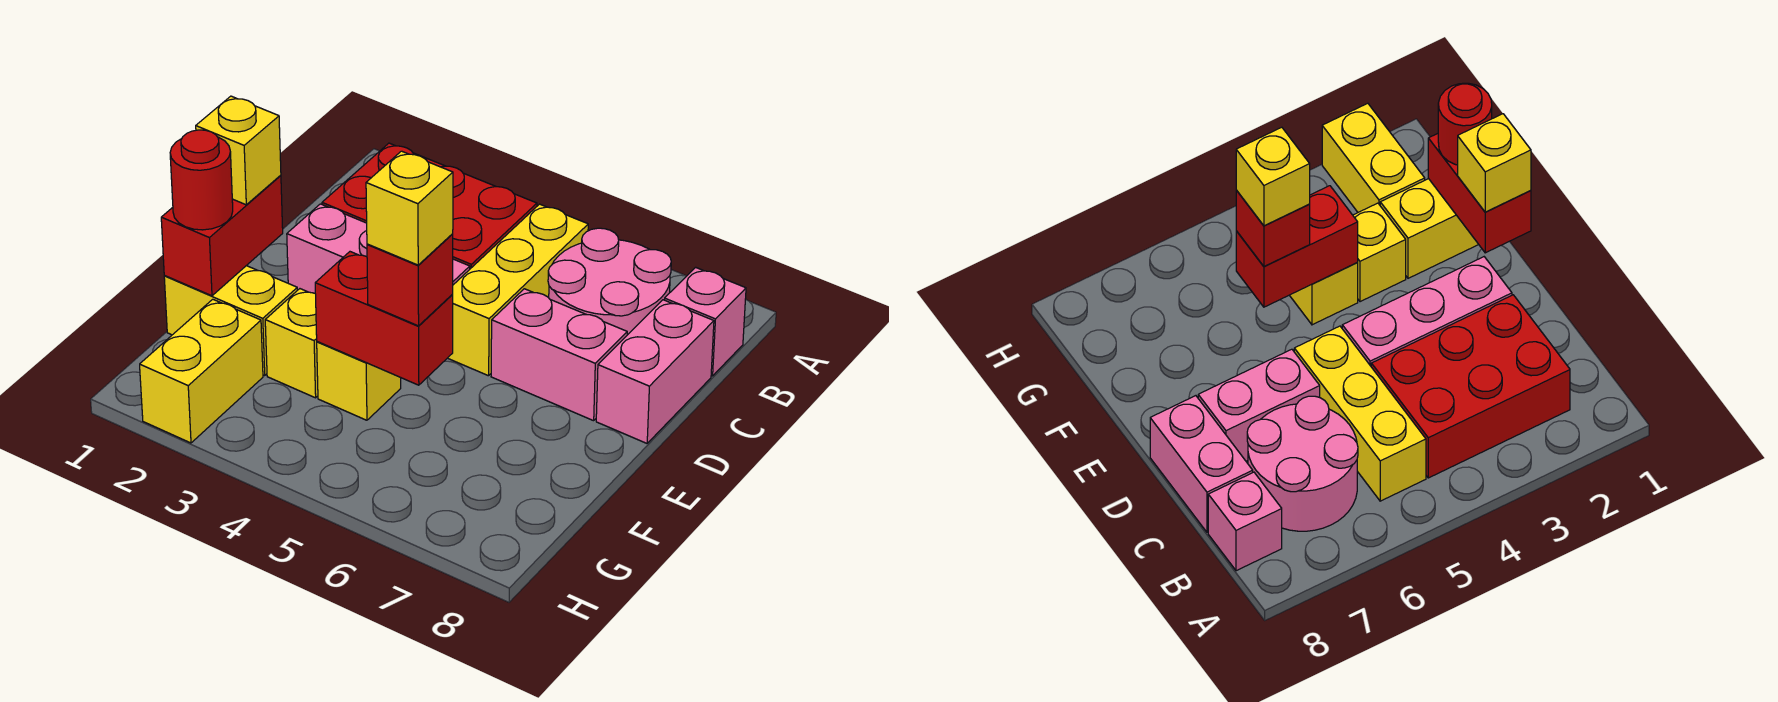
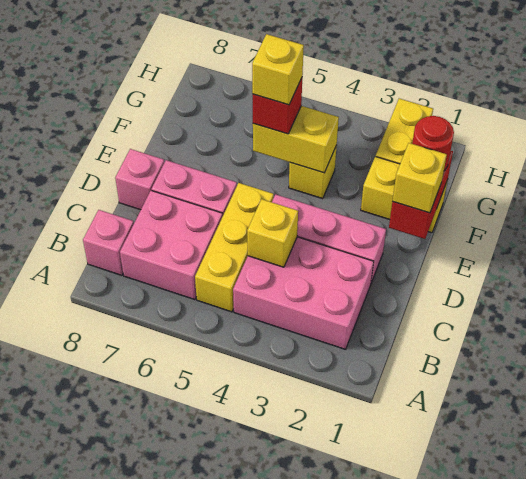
red 2x3 brick [322,143,537,269] -> pink 2x3 brick [233,237,374,349]
pink 2x2 round brick [548,228,671,335] -> pink 2x2 brick [120,190,222,300]
pink 1x2 brick [596,300,714,443] -> pink 1x1 brick [115,149,164,210]
yellow 1x1 brick [265,289,318,398] -> yellow 1x1 brick moved to [247,199,298,267]
red 1x2 brick [315,252,453,385] -> yellow 1x2 brick [253,106,339,173]

